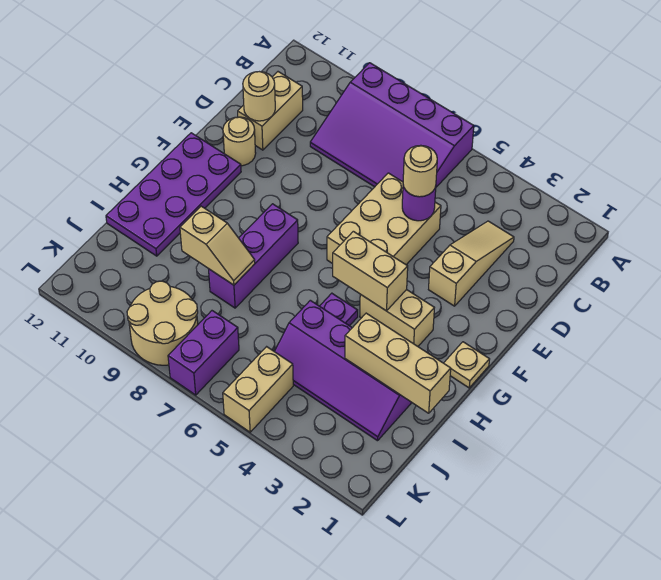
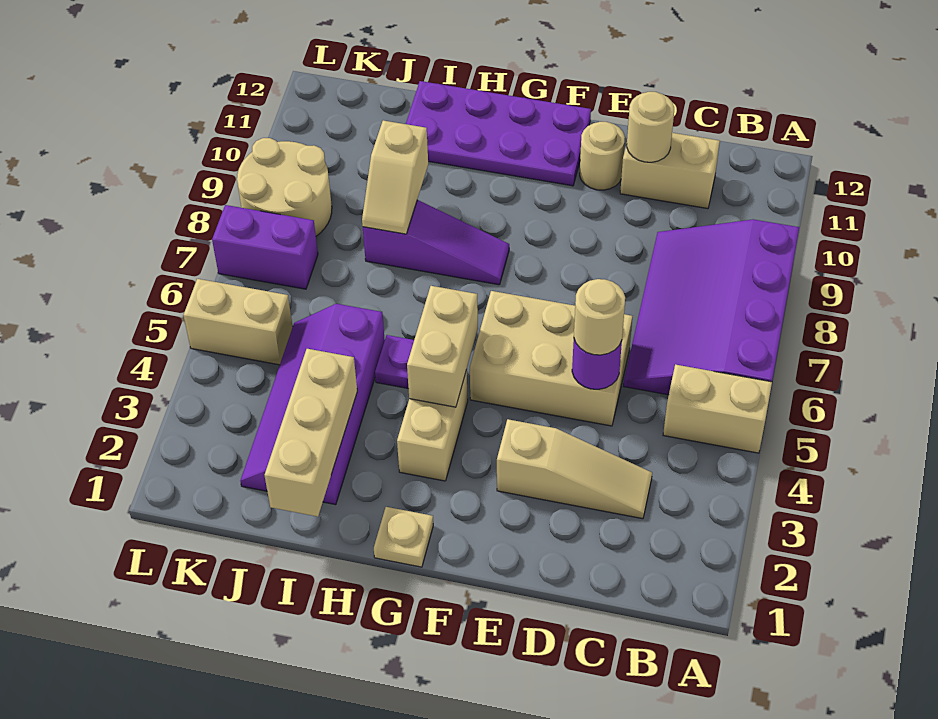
none -> tan 1x2 brick [663,364,772,453]
purple 1x3 brick [209,204,298,308] -> purple 1x3 slope [363,200,509,285]

